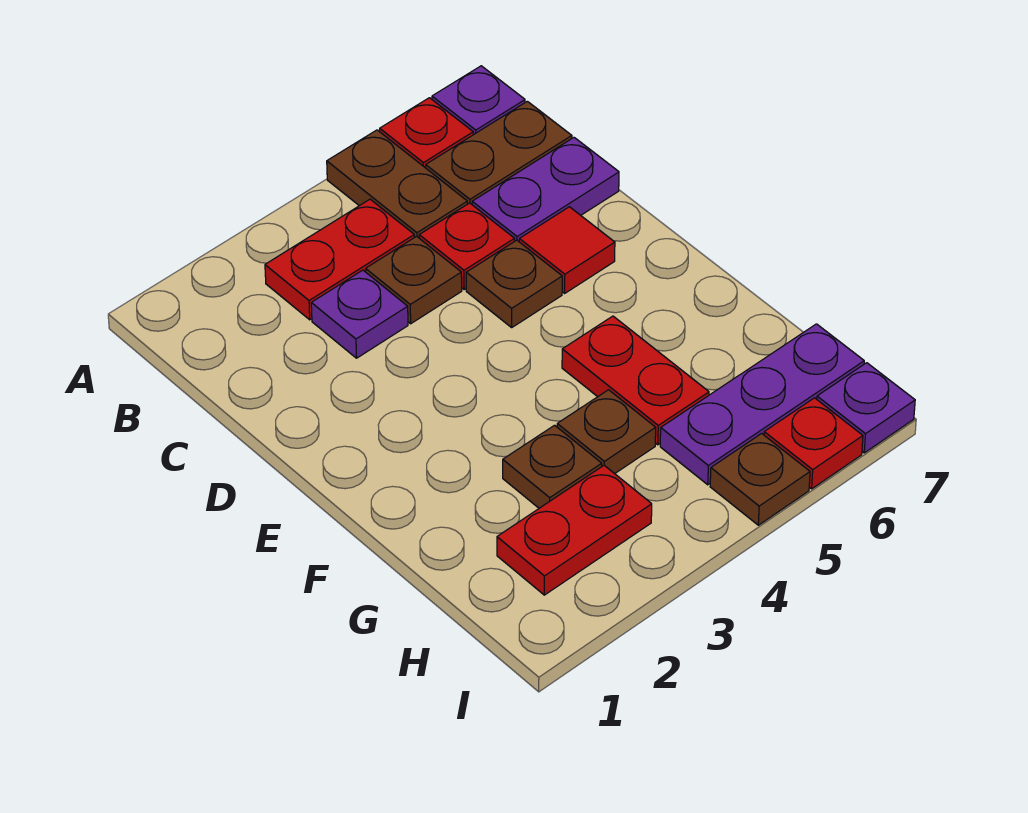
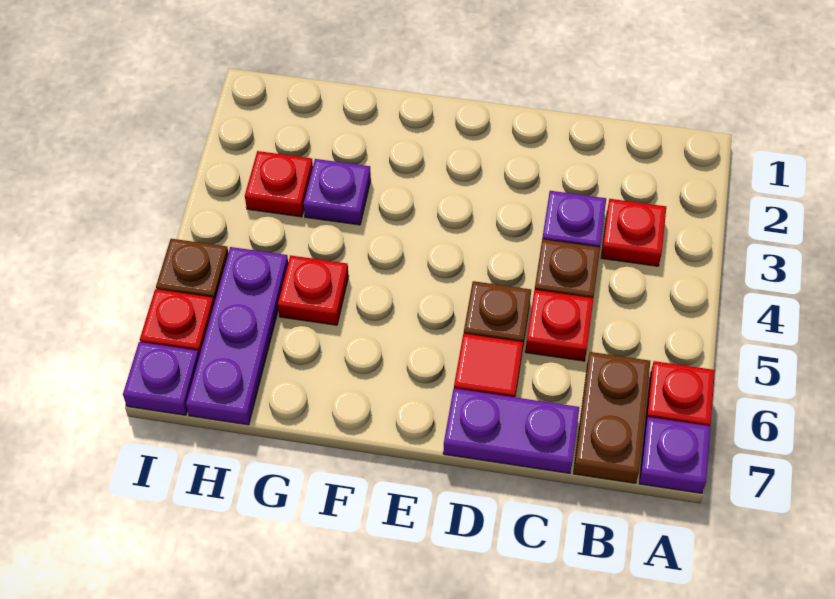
brown 1x2 plate [327,130,467,238] -> none
red 1x2 plate [265,199,414,320] -> red 1x1 plate [601,199,666,266]
purple 1x2 plate [472,138,619,241] -> purple 1x2 plate turned to [443,388,579,473]
red 1x2 plate [562,316,709,445] -> red 1x1 plate [278,255,349,325]
brown 1x1 plate [503,425,602,508] -> purple 1x1 plate [303,159,371,225]
brown 1x1 plate [557,390,656,474] -> none
red 1x2 plate [497,465,652,595] -> red 1x1 plate [245,151,313,217]

